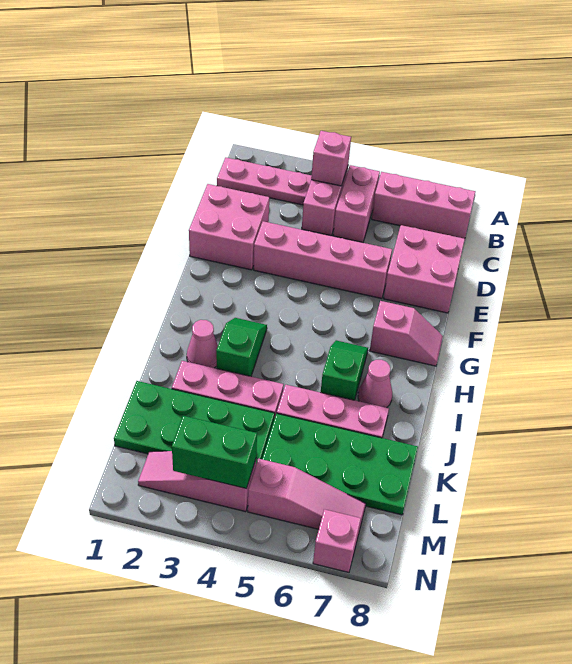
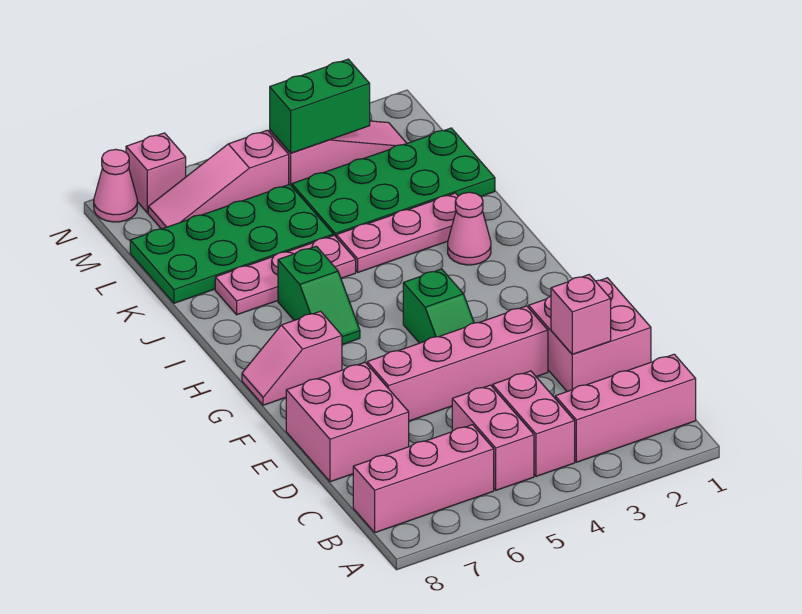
pink 1x3 plate [217,158,312,205] -> pink 1x3 brick [555,354,696,462]
pink 1x1 brick [311,131,351,186] -> pink 1x1 brick moved to [551,275,611,354]
green 1x2 slope [216,318,267,376] -> green 1x2 slope moved to [403,269,474,343]
pink 1x1 cone [358,360,392,408] -> pink 1x1 cone moved to [94,149,137,222]

